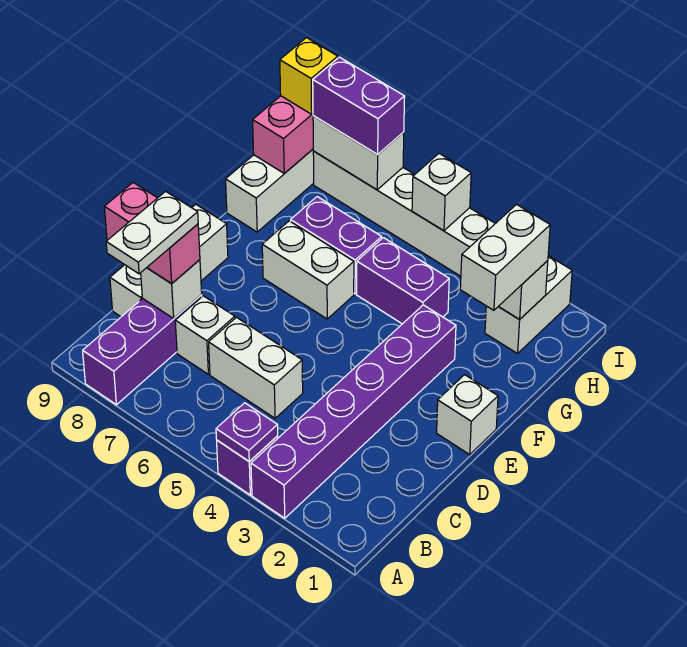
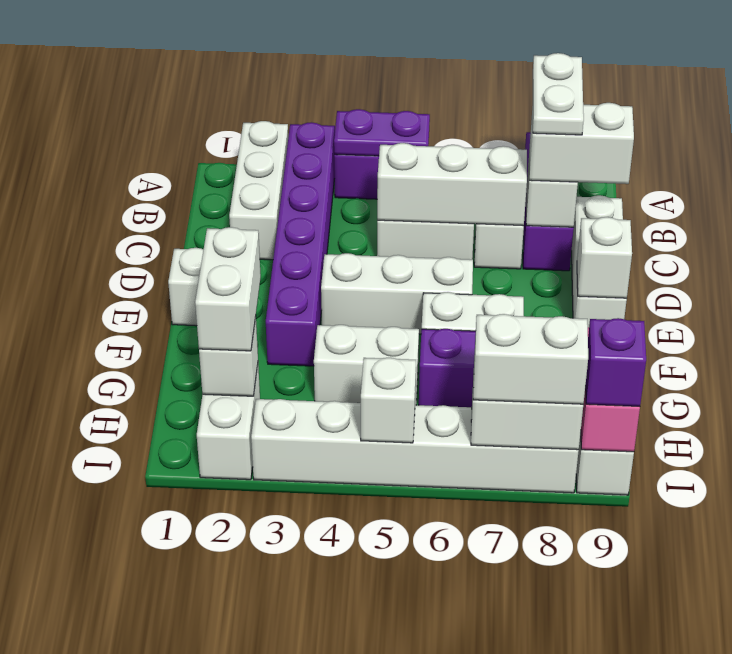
none -> white 1x3 brick [229,121,288,260]
purple 1x1 plate [216,403,278,461] -> purple 1x2 plate [334,109,430,156]
none -> white 1x3 brick [377,143,527,226]
pink 1x2 brick [104,183,200,284] -> white 1x2 brick [529,103,634,184]
none -> white 1x3 brick [321,253,473,334]
none -> white 1x1 brick [577,217,632,299]
purple 1x2 brick [357,238,449,324] -> white 1x2 brick [314,325,419,405]
purple 1x2 brick [313,57,405,155] -> white 1x2 brick [473,314,588,404]
yellow 1x1 brick [280,38,338,114] -> purple 1x1 brick [586,318,646,406]

